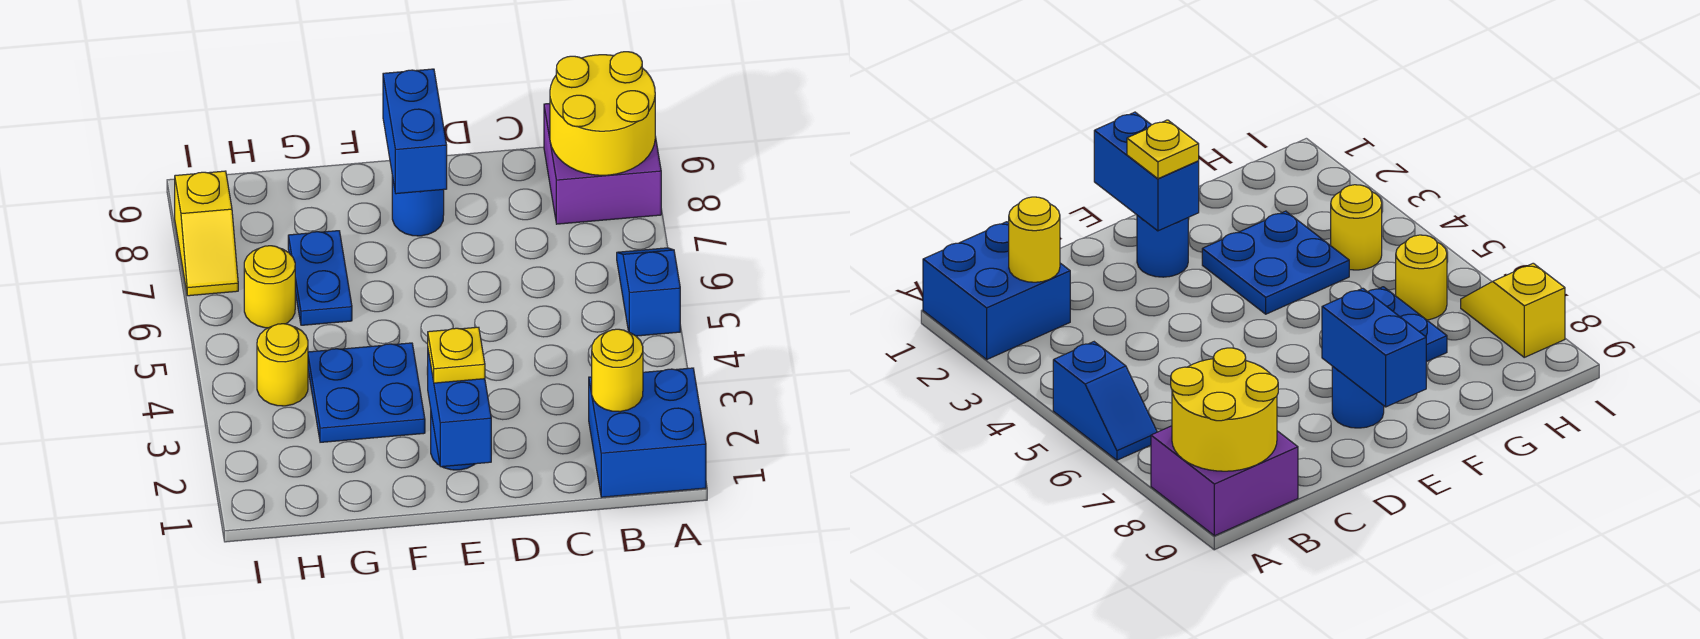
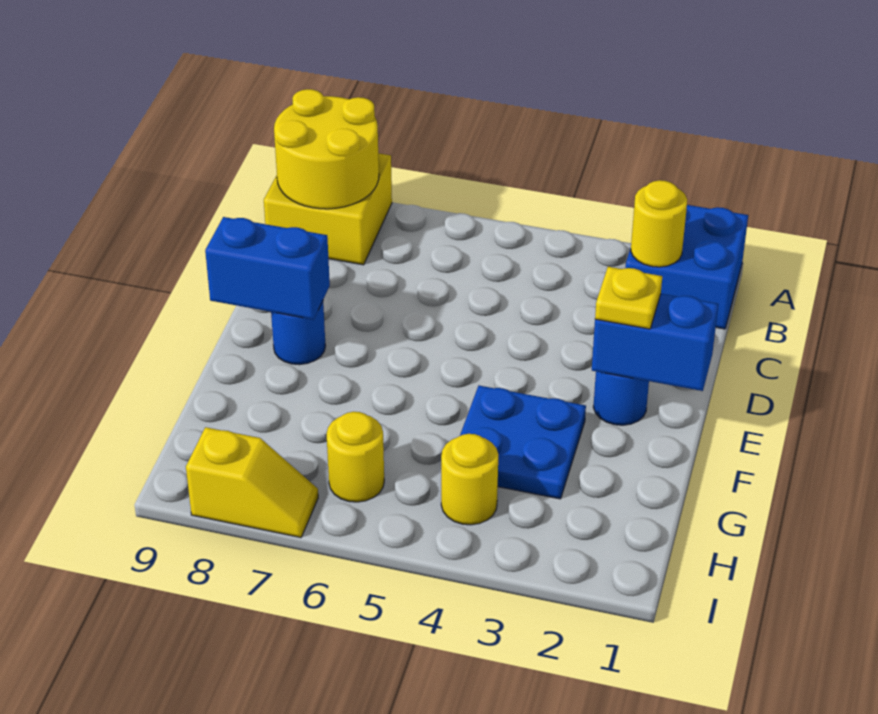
blue 1x2 slope [617,248,680,336] -> none
purple 2x2 brick [544,103,661,224] -> yellow 2x2 brick [264,153,392,265]
blue 1x2 plate [288,231,352,325] -> none

